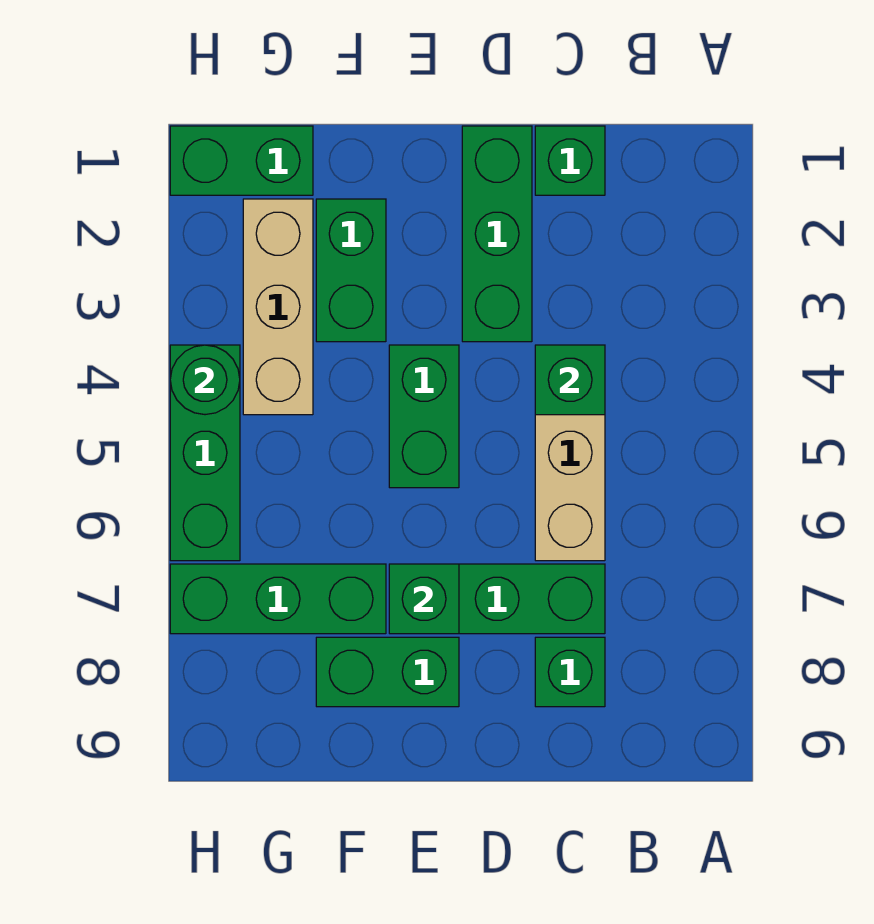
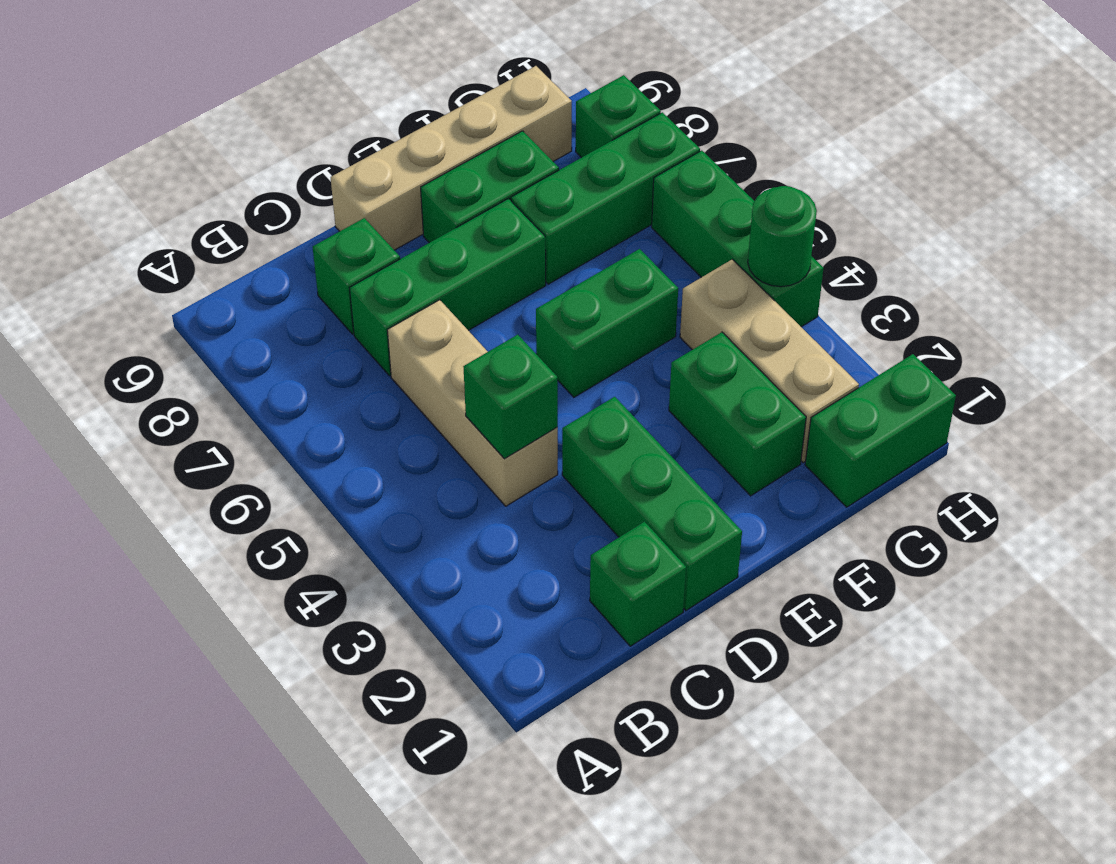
none -> tan 1x4 brick [331,66,572,250]
green 1x2 brick [389,345,459,488] -> green 1x2 brick turned to [536,249,678,397]
green 1x1 brick [389,564,459,634] -> green 1x1 brick moved to [576,75,661,158]

